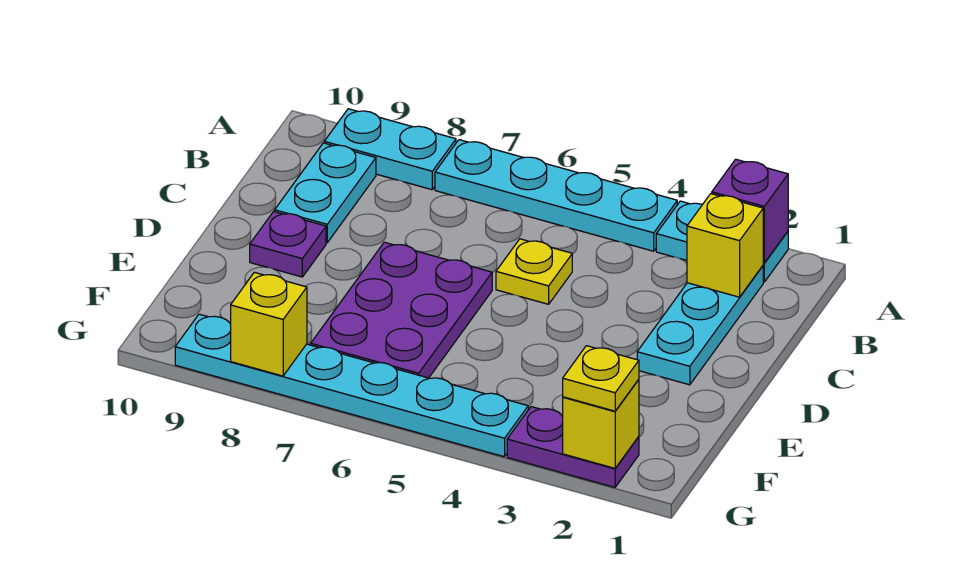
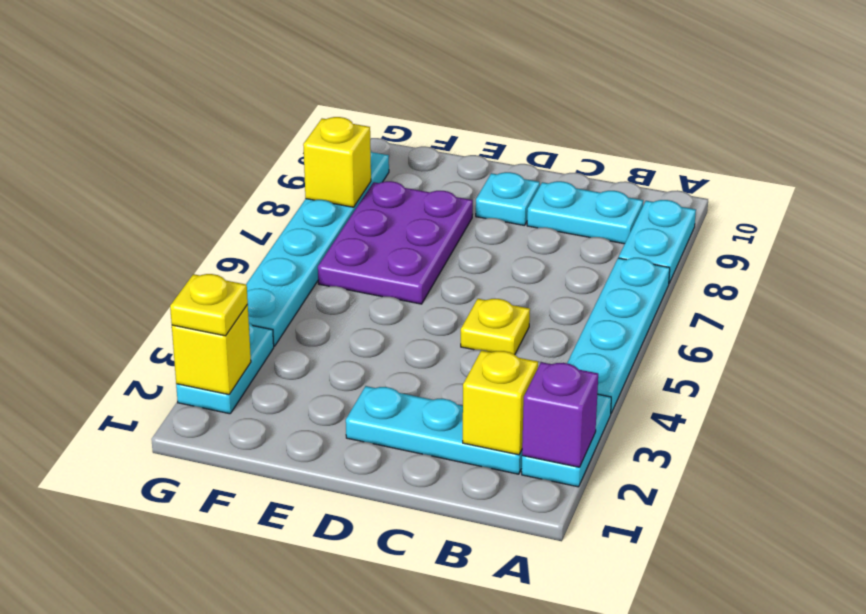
purple 2x3 plate [311,242,492,378] -> purple 2x3 plate turned to [318,181,473,304]
purple 1x1 plate [250,212,326,277] -> cyan 1x1 plate [476,172,540,226]
purple 1x2 plate [507,407,639,487] -> cyan 1x2 plate [176,323,274,414]

